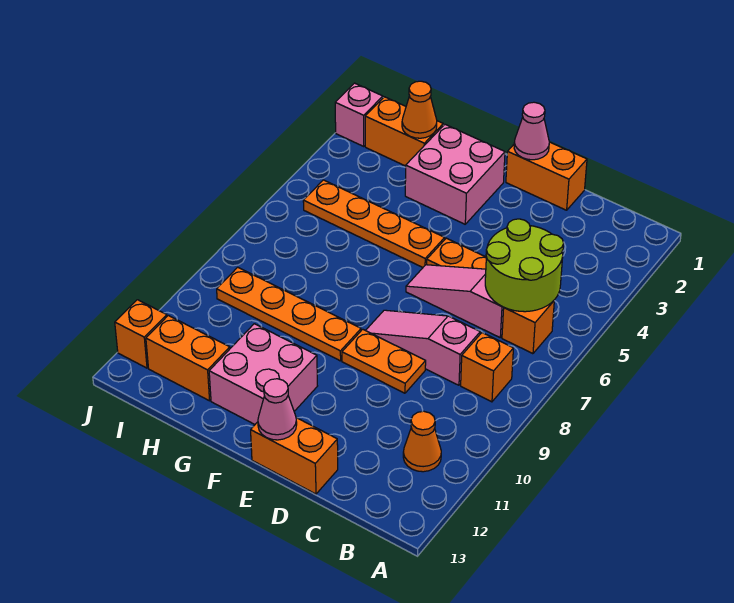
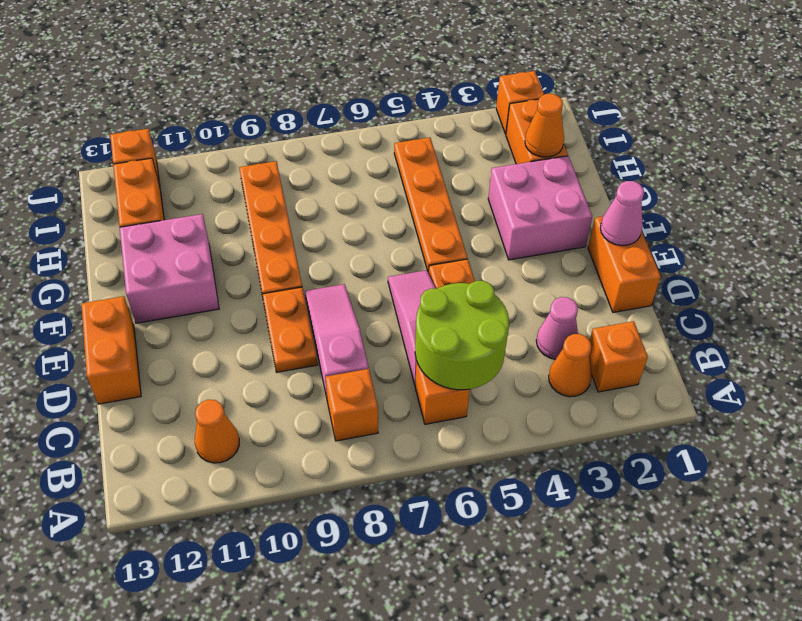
none -> orange 1x1 brick [589,321,648,392]
none -> orange 1x1 cone [549,334,592,397]
pink 1x1 cone [258,379,297,440] -> pink 1x1 cone moved to [536,297,578,359]
pink 1x1 brick [335,83,383,146] -> orange 1x1 brick [496,71,544,134]

